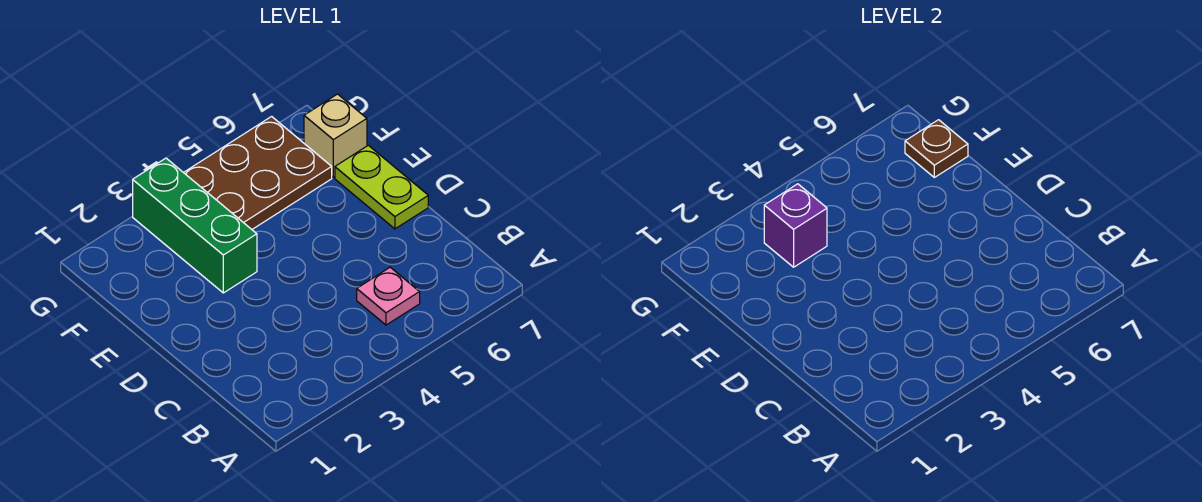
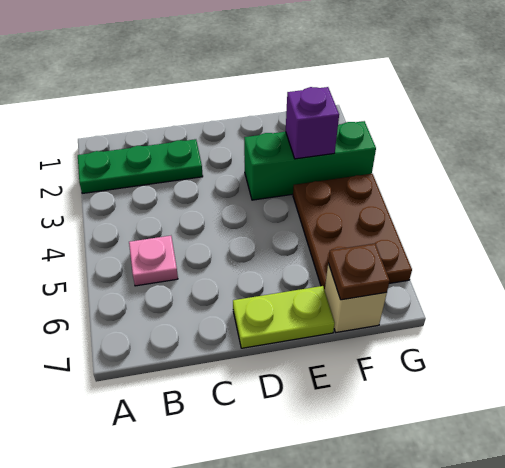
none -> green 1x3 plate [78,139,203,193]

